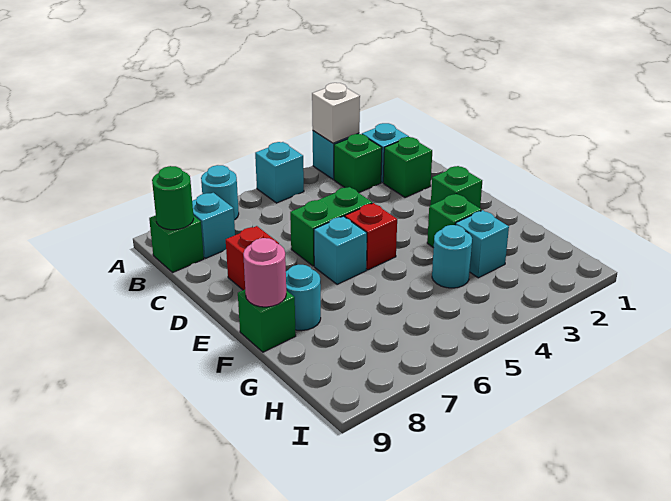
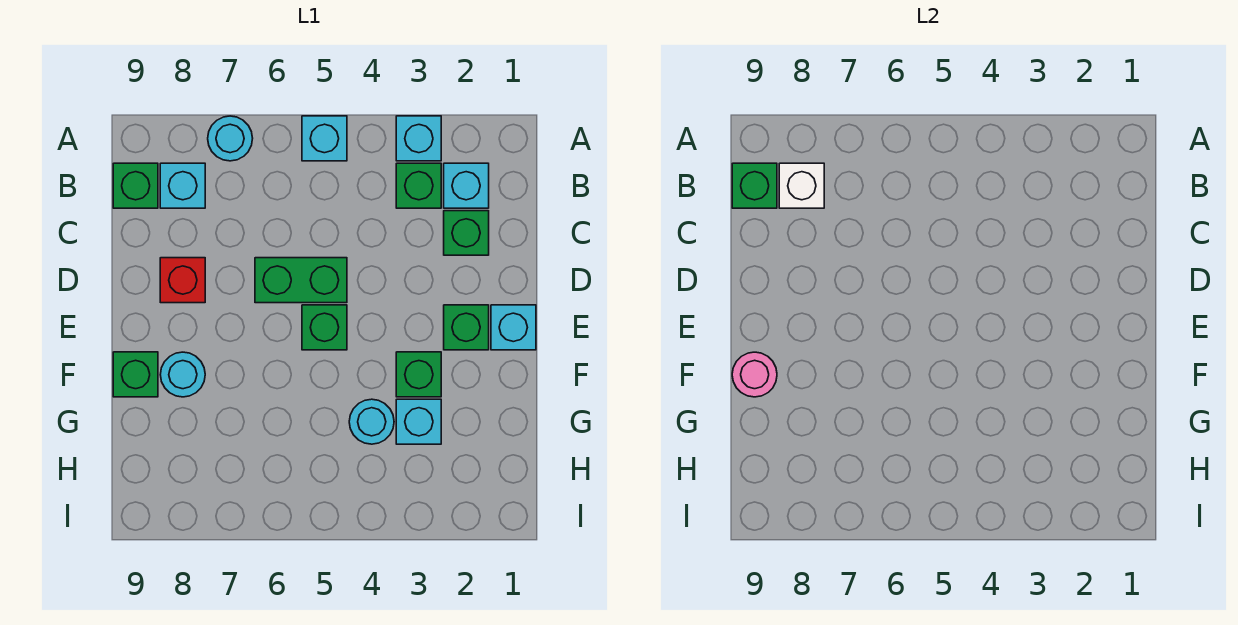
white 1x1 brick [312,83,360,143] -> white 1x1 brick moved to [779,163,824,208]
green 1x1 round brick [152,166,194,230] -> green 1x1 brick [732,163,777,208]
red 1x1 brick [345,203,397,270] -> green 1x1 brick [302,305,347,350]
cyan 1x1 brick [314,216,367,284] -> cyan 1x1 brick moved to [491,305,536,350]

